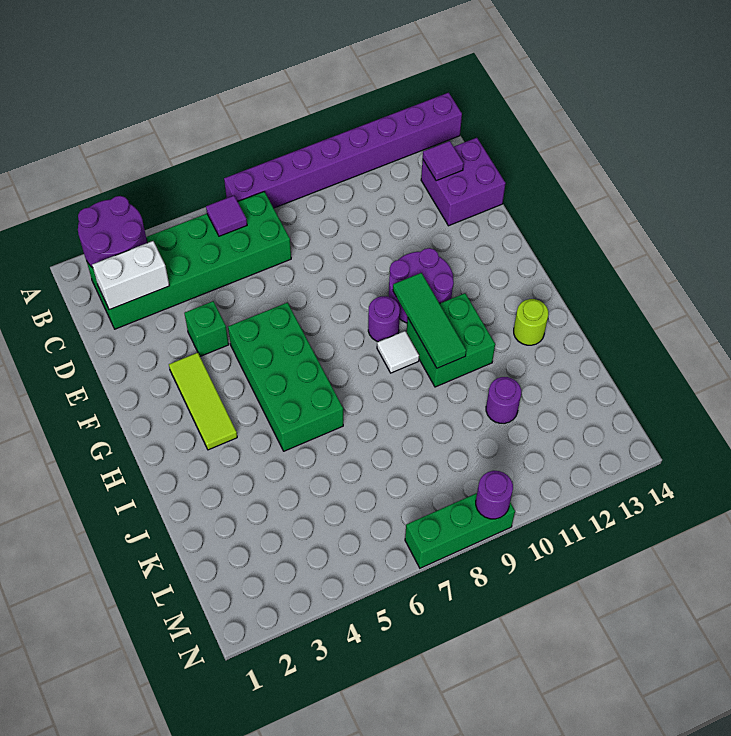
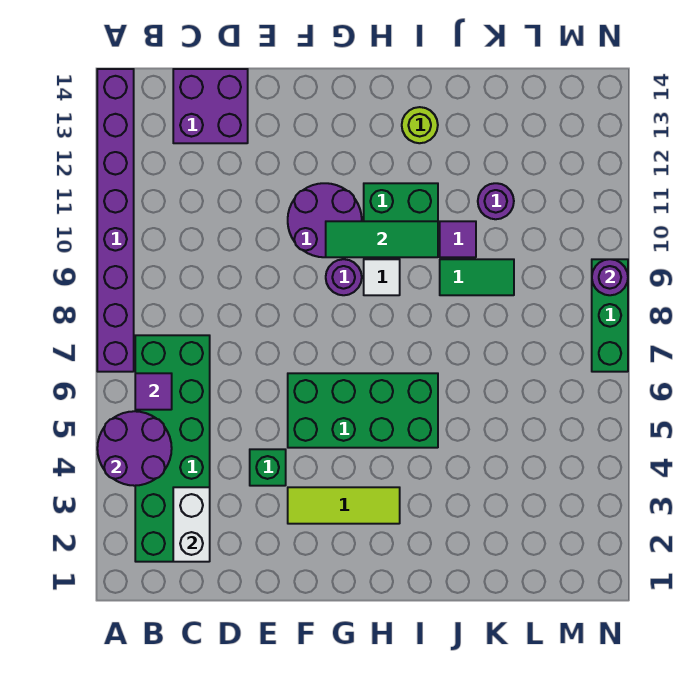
purple 2x2 round brick [78,196,147,268] -> purple 2x2 round brick moved to [97,411,172,486]
purple 1x1 tile [423,141,464,181] -> purple 1x1 tile moved to [440,221,476,257]
none -> green 1x2 tile [440,259,514,295]

